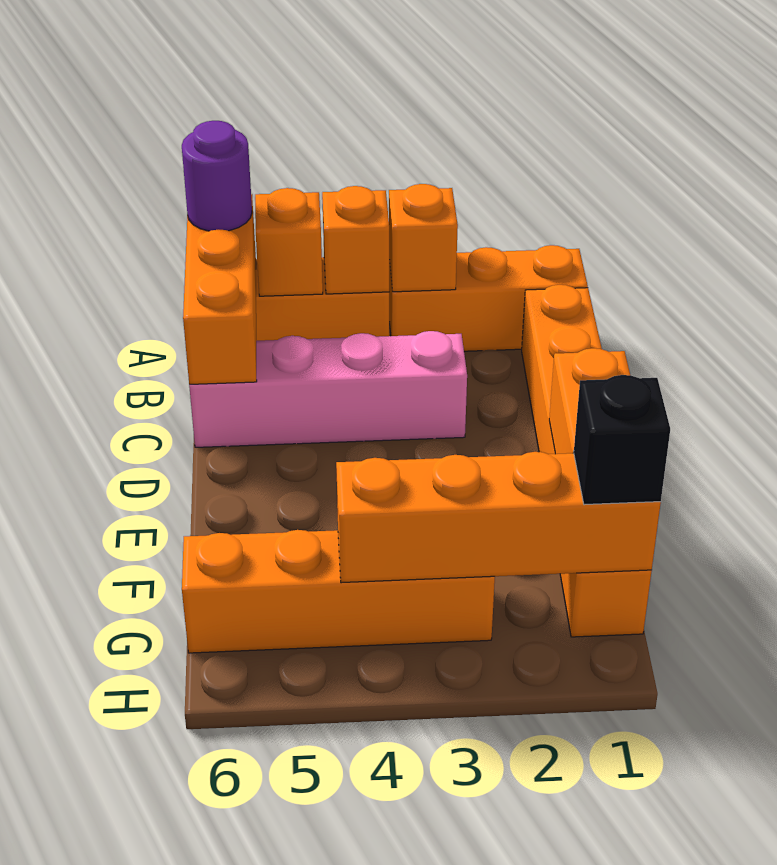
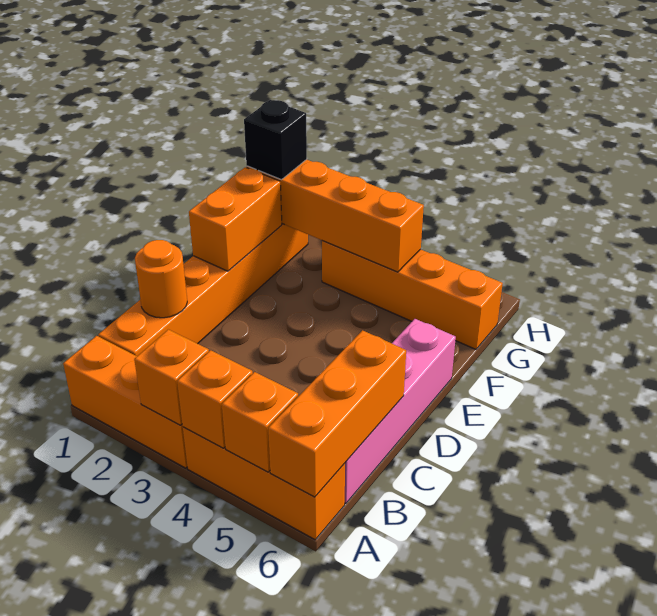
purple 1x1 round brick [182,121,252,231] -> none
none -> orange 1x1 round brick [135,240,187,318]
pink 1x4 brick [189,331,467,447] -> pink 1x4 brick turned to [345,319,456,503]

